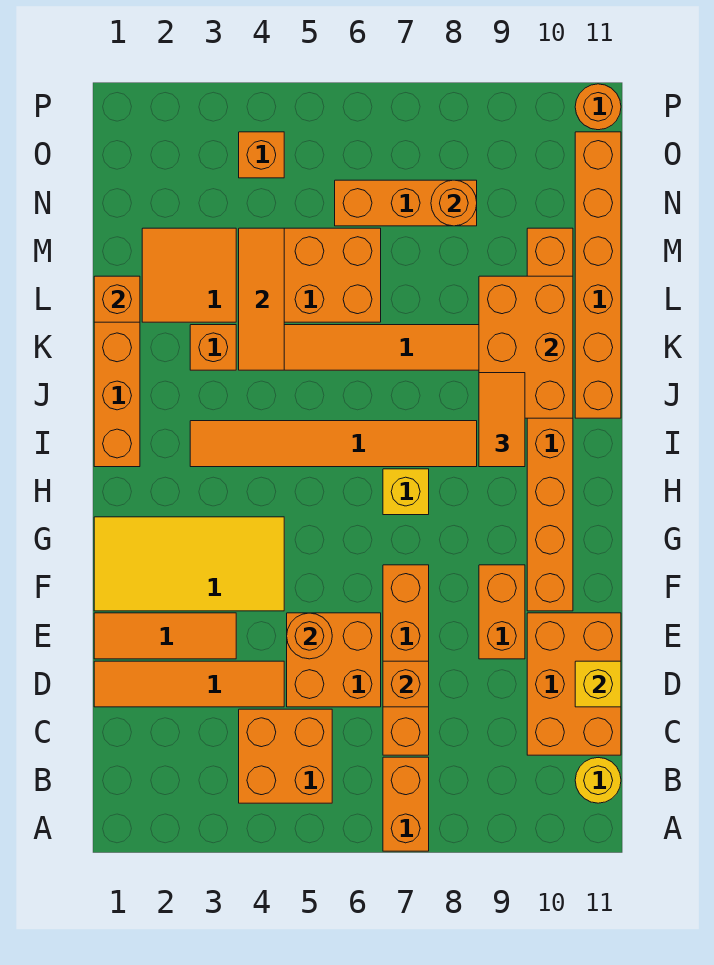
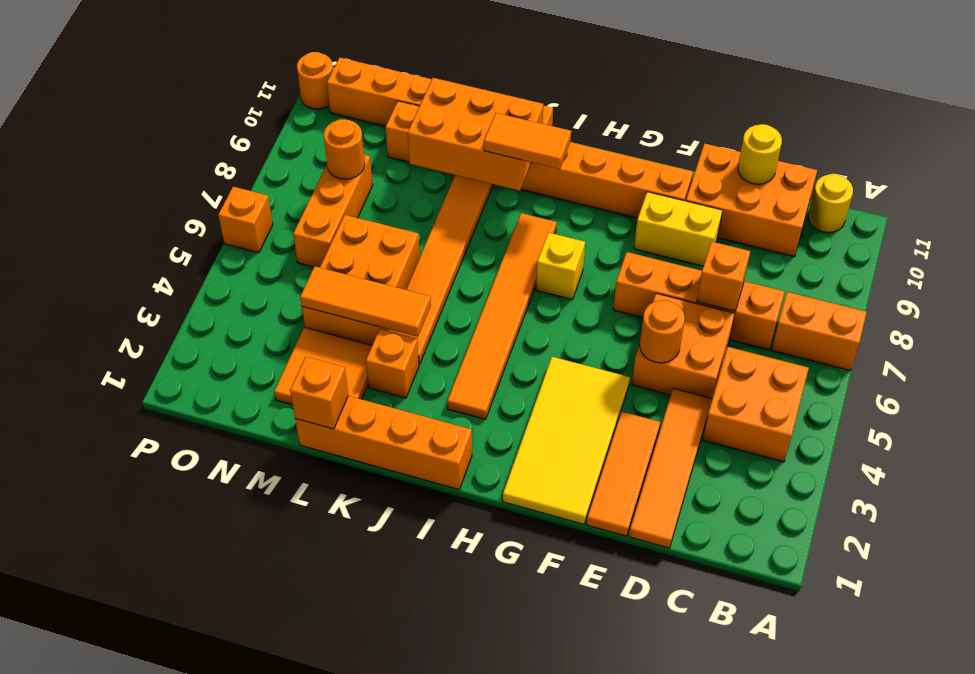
yellow 1x1 brick [575,661,621,707] -> yellow 1x1 round brick [738,124,782,184]
orange 1x2 brick [479,565,525,659] -> yellow 1x2 brick [634,192,723,266]
orange 1x1 brick [239,132,284,178] -> orange 1x1 brick moved to [218,187,273,253]

